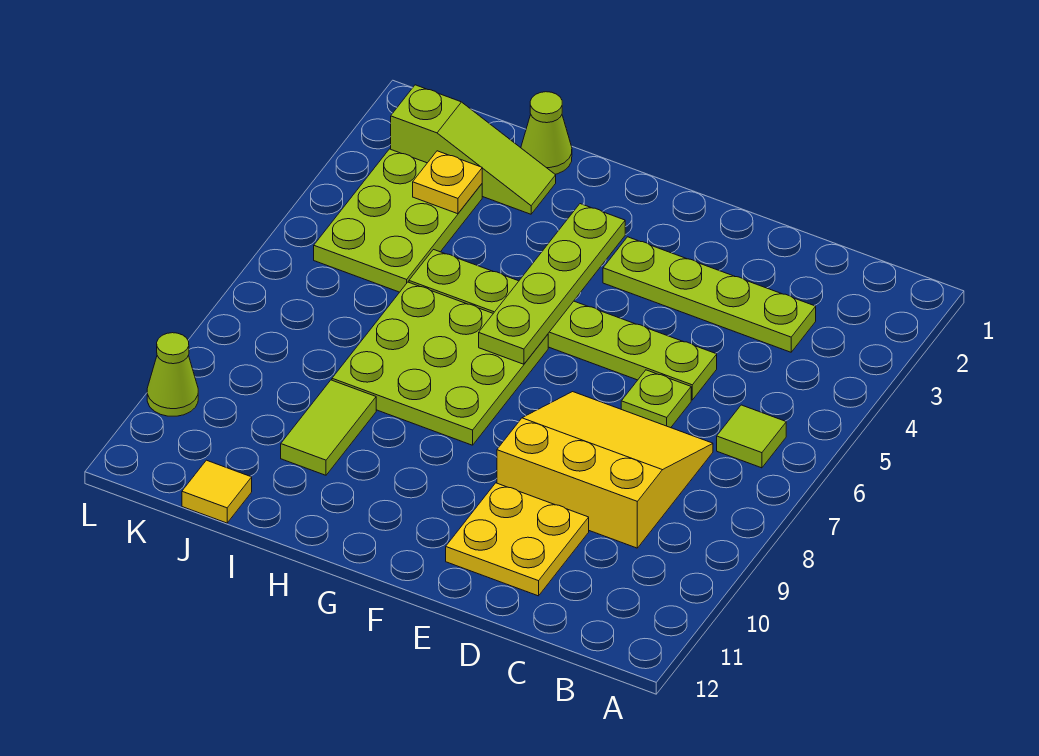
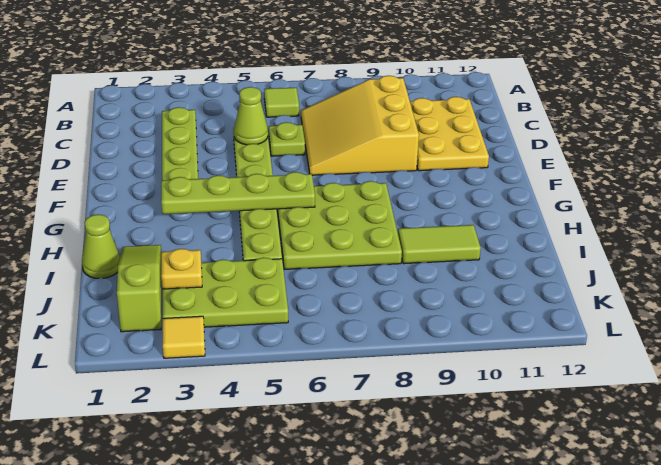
yellow 2x2 plate [446,483,589,596] -> yellow 2x3 plate [410,97,489,171]
yellow 1x1 tile [182,460,252,523] -> yellow 1x1 tile moved to [163,316,205,358]
lime 1x1 cone [147,333,198,416] -> lime 1x1 cone moved to [234,87,268,145]

